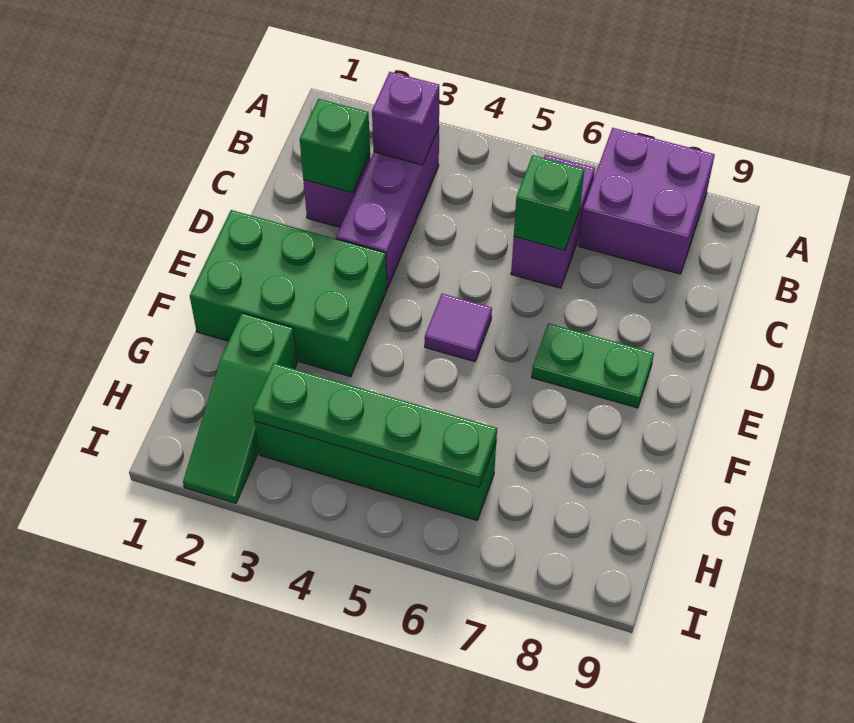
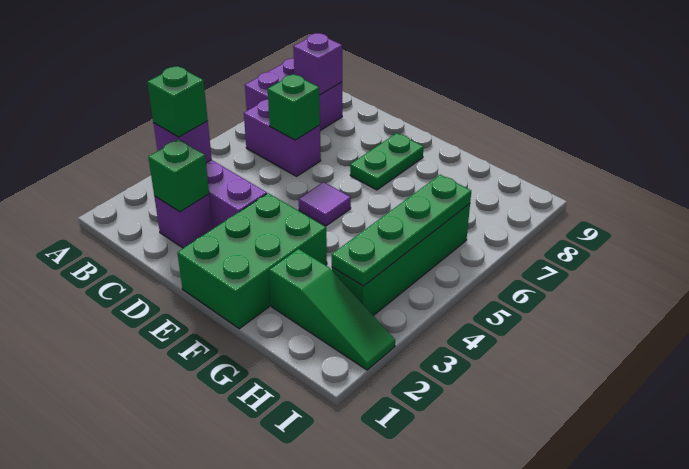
none -> green 1x1 brick [148,66,208,137]
none -> purple 1x1 brick [293,33,342,95]

